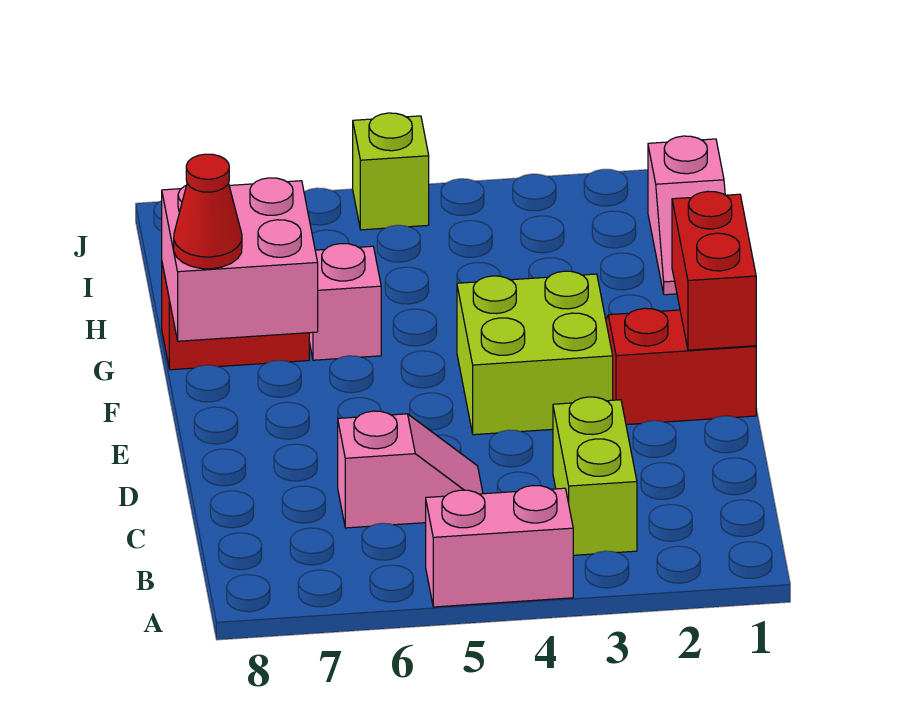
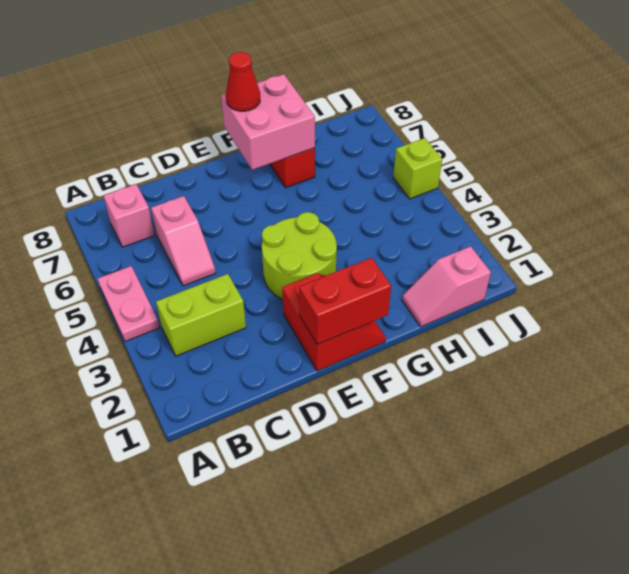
pink 1x2 brick [426,486,573,607] -> pink 1x2 plate [98,266,160,341]
lime 2x2 brick [457,271,613,435] -> lime 2x2 round brick [262,212,337,299]
pink 1x1 brick [309,244,381,360] -> pink 1x1 brick moved to [104,184,154,247]

